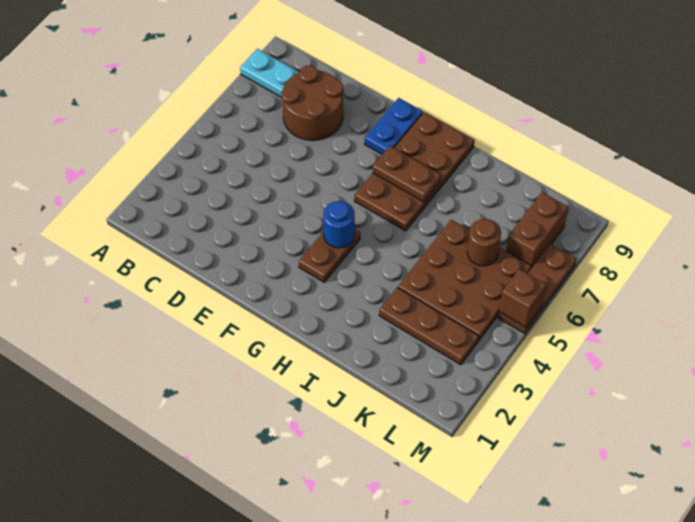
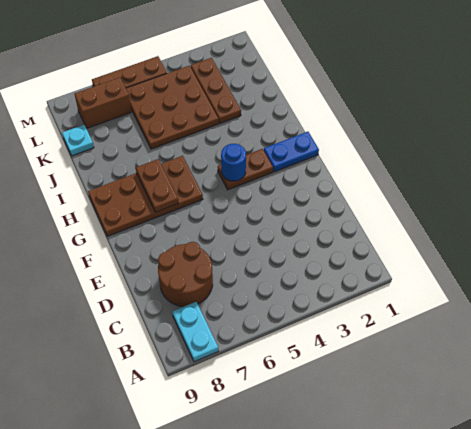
blue 1x2 plate [365,98,423,154] -> blue 1x2 plate moved to [264,132,319,172]
brown 1x1 round brick [467,219,501,266] -> none
none -> cyan 1x1 plate [62,125,94,156]
brown 1x1 brick [499,269,546,327] -> none

